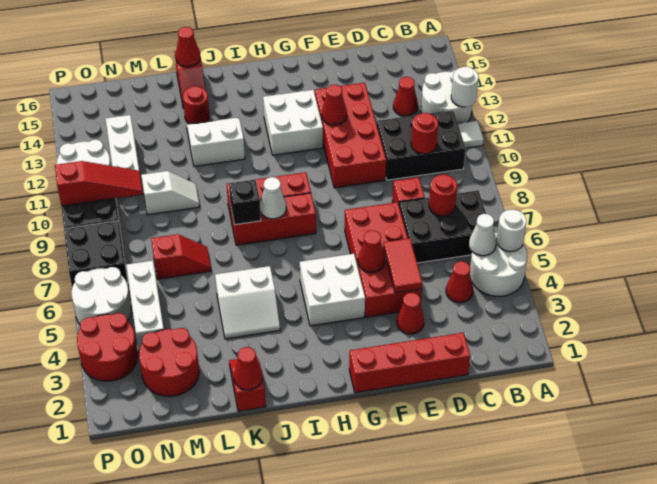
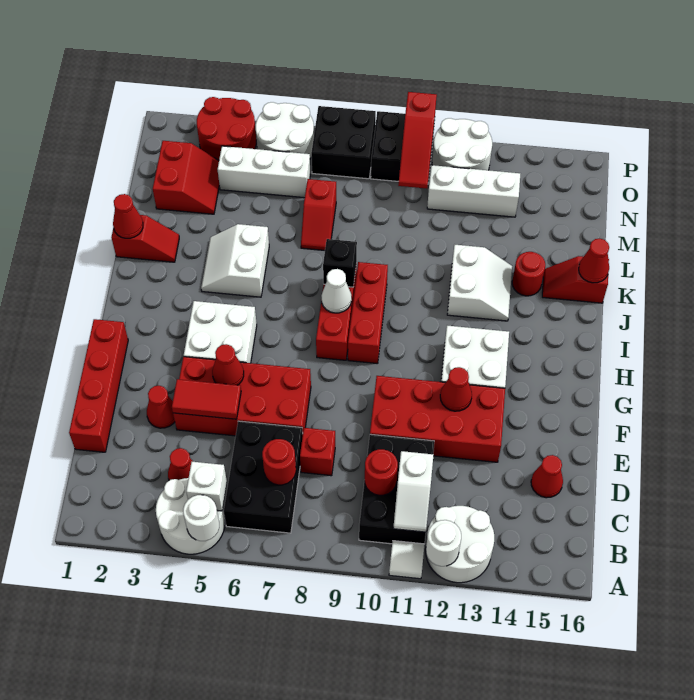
white 1x1 cone [469,214,496,256] -> white 1x1 brick [186,462,227,511]
red 1x1 cone [393,77,418,116] -> red 1x1 cone moved to [531,455,563,498]
white 1x2 slope [141,171,200,215] -> white 1x2 slope moved to [393,451,434,532]
red 2x2 round brick [139,328,199,396] -> red 2x2 slope [153,141,219,214]

